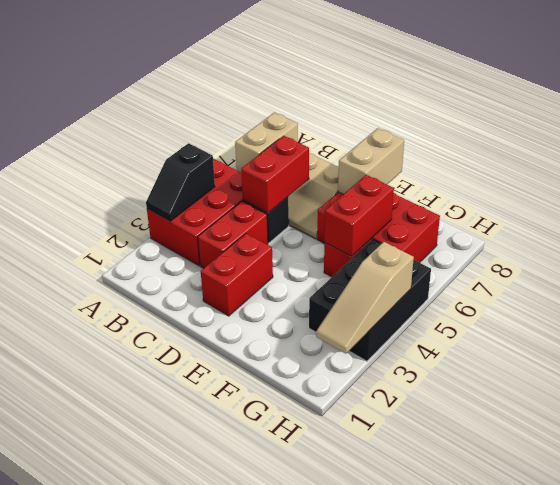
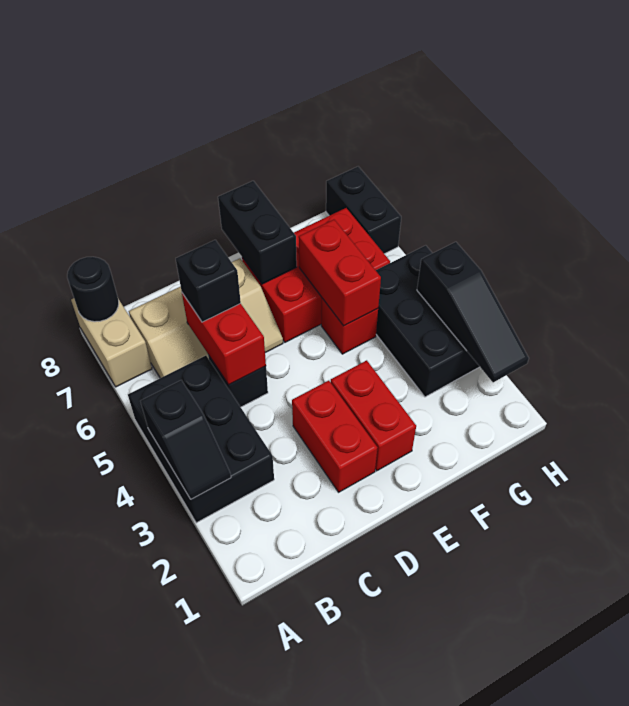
red 2x3 brick [147,159,243,266] -> black 2x3 brick [128,356,274,523]
none -> black 1x1 round brick [67,257,119,322]
red 1x2 brick [198,201,268,268] -> red 1x2 brick moved to [331,360,416,471]
none -> black 1x1 brick [176,240,241,322]
tan 1x2 brick [338,128,404,194] -> black 1x2 brick [218,181,297,284]
tan 1x3 slope [316,242,414,354] -> black 1x3 slope [417,242,529,382]
none -> black 1x2 brick [326,167,401,254]

